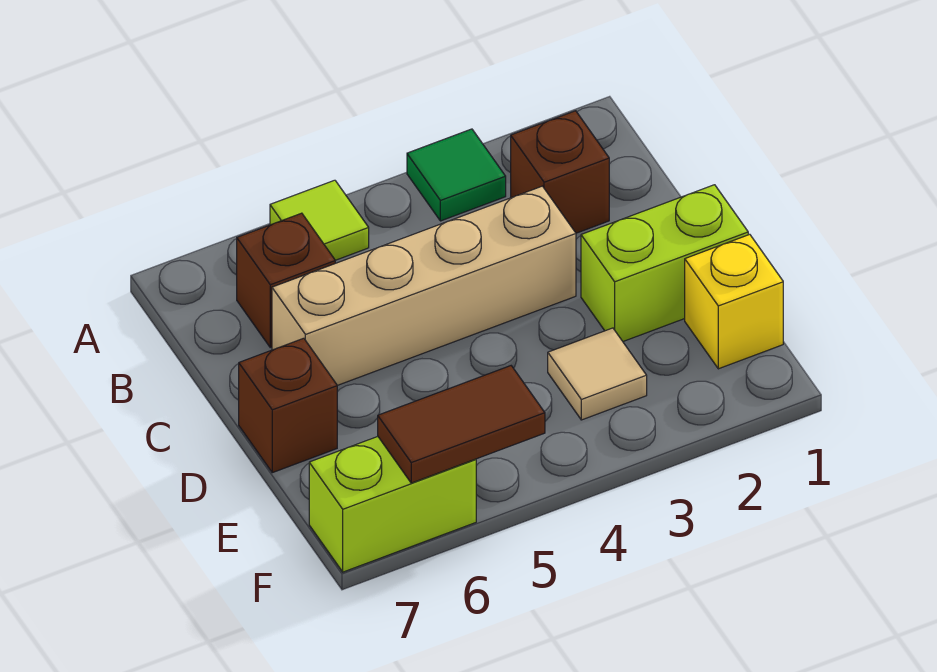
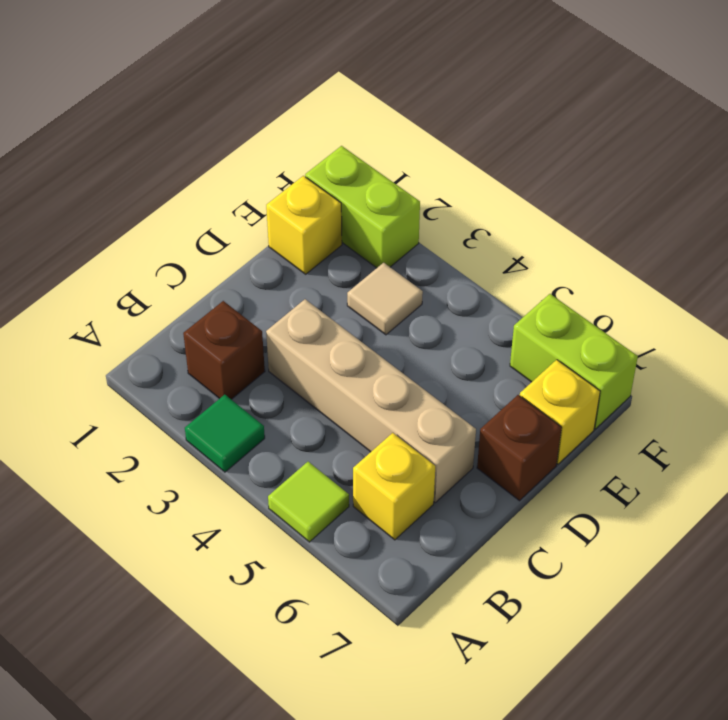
brown 1x1 brick [237,213,335,347] -> yellow 1x1 brick [353,433,435,540]
lime 1x2 brick [581,185,748,341] -> lime 1x2 brick moved to [305,146,420,268]
none -> yellow 1x1 brick [520,360,600,464]
brown 1x2 tile [378,366,545,483] -> none

